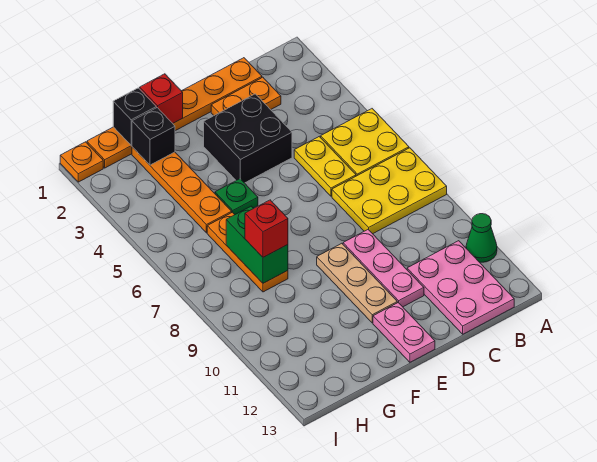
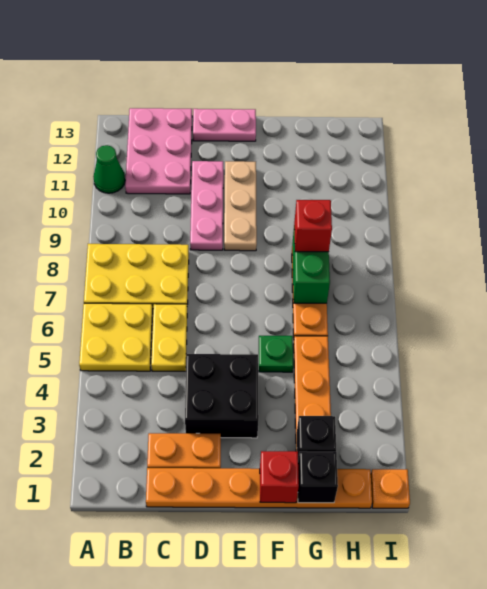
pink 1x2 plate [373,303,435,362] -> pink 1x2 plate turned to [193,109,256,141]

